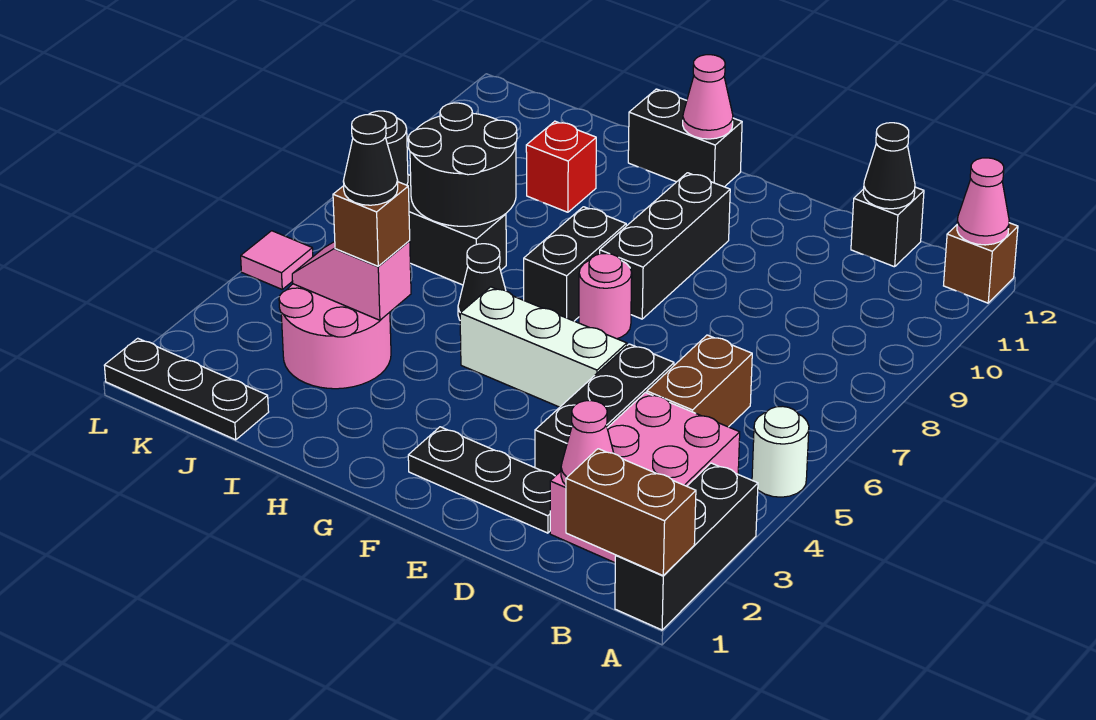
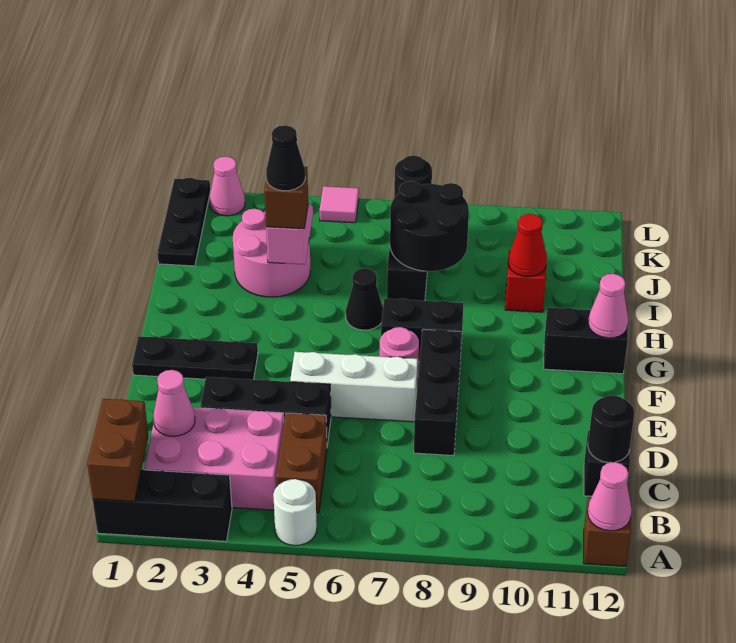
brown 1x2 brick [647,335,752,427] -> brown 1x2 brick turned to [276,413,327,513]
black 1x1 cone [863,123,915,209] -> black 1x1 round brick [588,395,634,463]
black 1x3 plate [408,427,555,533] -> black 1x3 plate turned to [132,336,258,380]
white 1x3 brick [460,287,627,407] -> white 1x3 brick turned to [290,352,418,422]
black 1x3 brick [600,173,730,319] -> black 1x3 brick turned to [414,329,462,456]
black 1x2 brick [628,89,742,187] -> black 1x2 brick turned to [544,307,628,374]
none -> red 1x1 cone [508,214,547,277]
none -> pink 1x1 cone [209,156,245,216]

